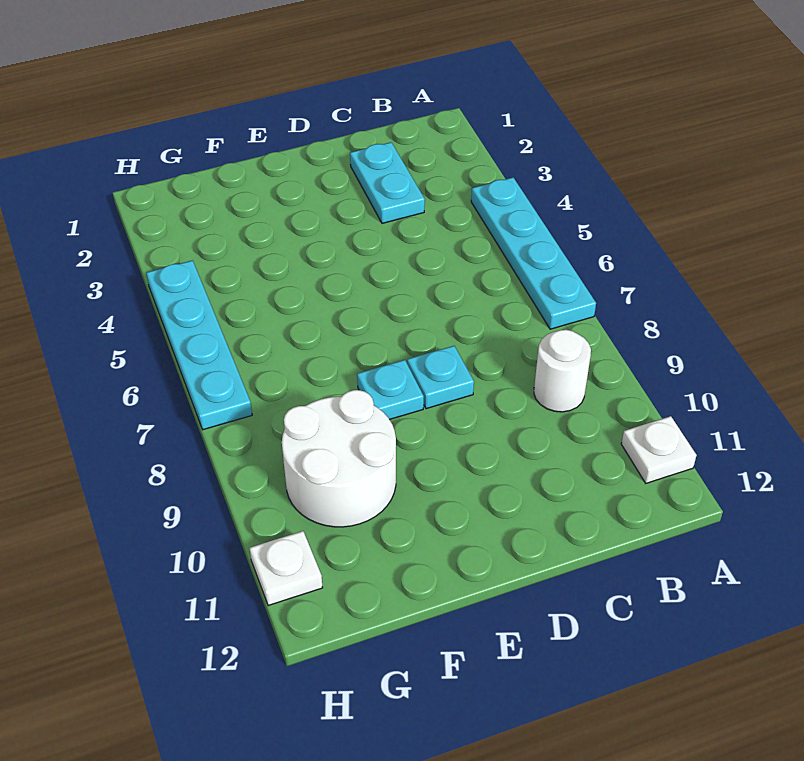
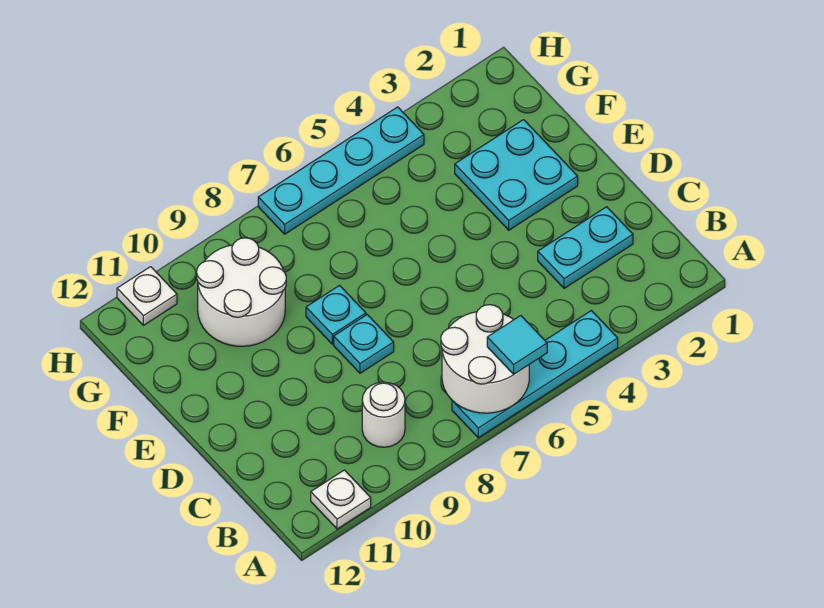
none -> white 2x2 round brick [441,305,529,413]
none -> cyan 1x1 tile [487,316,547,374]
none -> cyan 2x2 plate [455,120,578,230]

